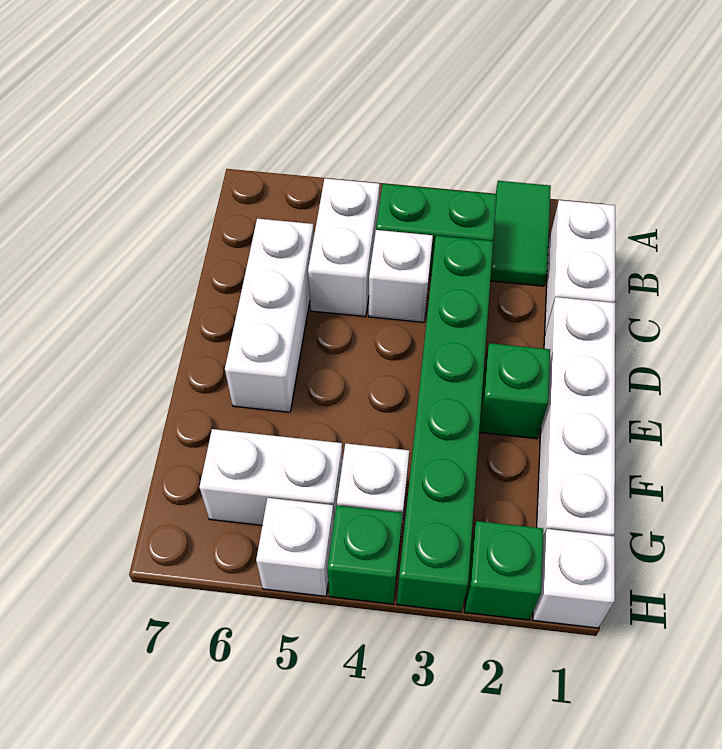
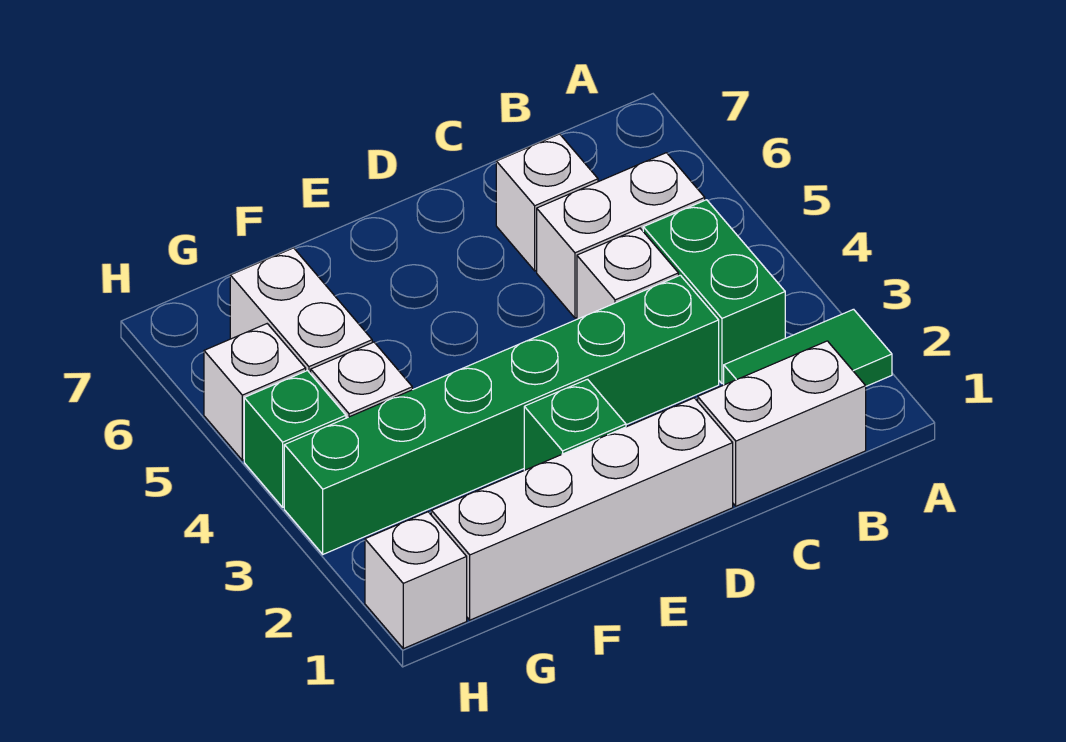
white 1x3 brick [225,219,314,412] -> white 1x1 brick [496,134,598,271]
green 1x1 brick [465,521,543,620] -> none

